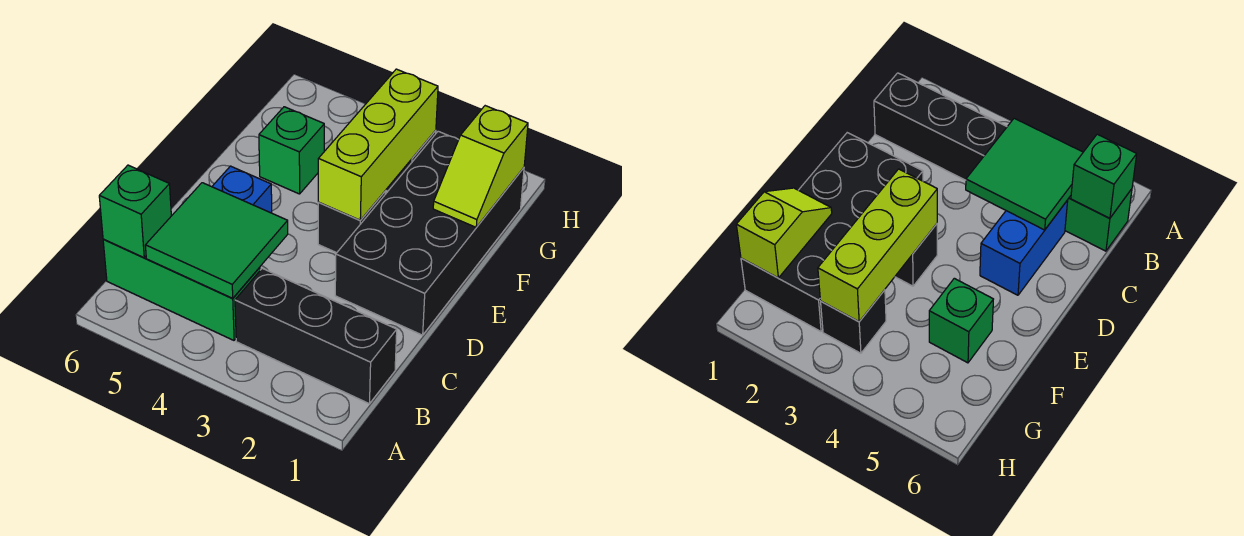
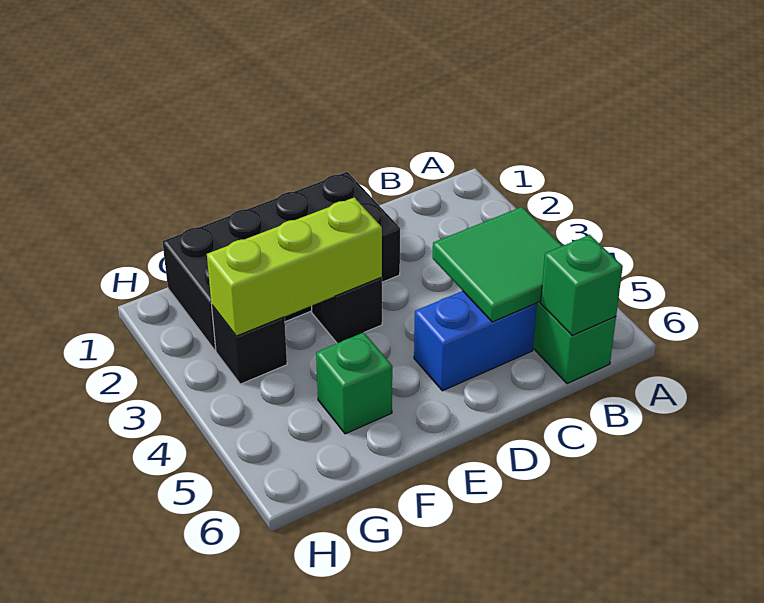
black 1x3 brick [235,268,397,404] -> none
lime 1x2 slope [433,106,528,227] -> none

